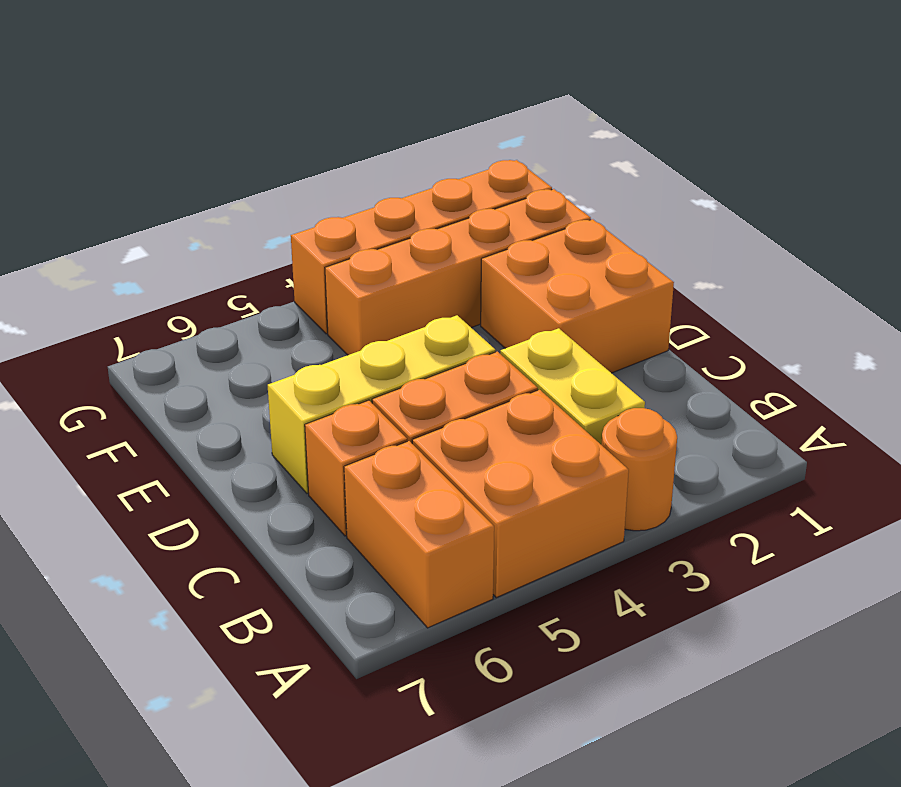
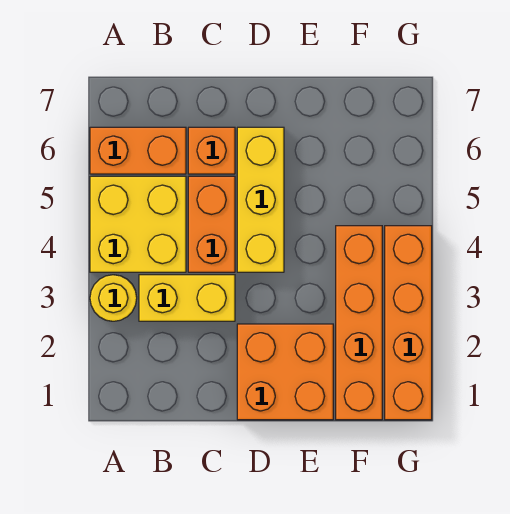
orange 1x1 round brick [602,408,677,531] -> yellow 1x1 round brick [90,275,137,321]
orange 2x2 brick [412,390,629,598] -> yellow 2x2 brick [90,176,186,272]

